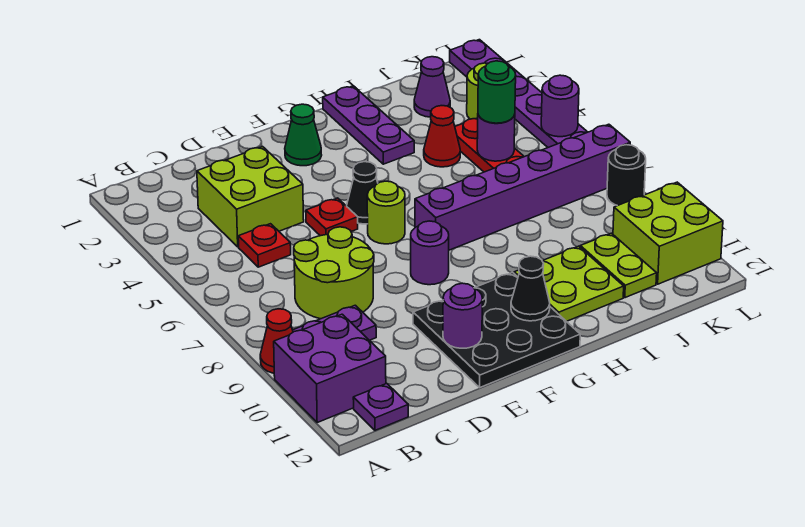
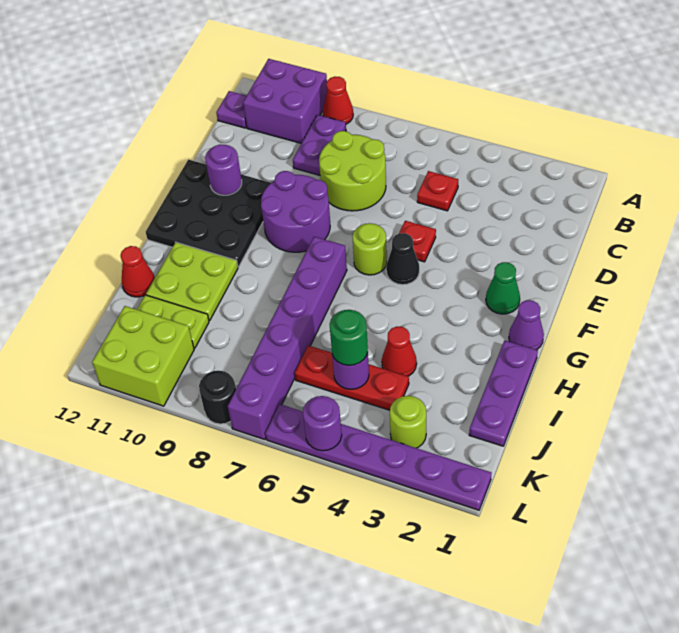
lime 2x2 brick [197,147,304,247] -> none
purple 1x1 round brick [411,221,449,285] -> purple 2x2 round brick [261,171,330,252]
black 1x1 cone [511,256,550,321] -> none
purple 1x3 plate [323,86,414,164] -> purple 1x3 plate turned to [469,341,538,446]
none -> red 1x1 cone [120,246,155,297]
purple 1x1 cone [414,57,450,117] -> purple 1x1 cone moved to [509,300,544,350]

